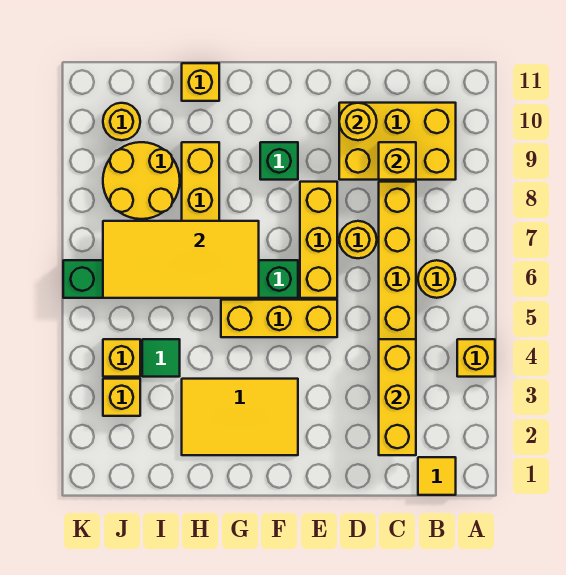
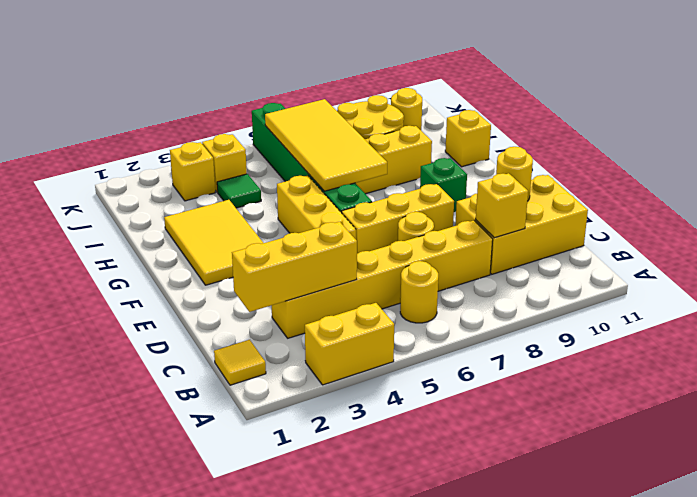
yellow 1x1 brick [457,339,495,377] -> yellow 1x2 brick [305,303,394,385]
yellow 2x3 brick [339,103,456,180] -> yellow 2x3 brick turned to [455,175,588,274]

